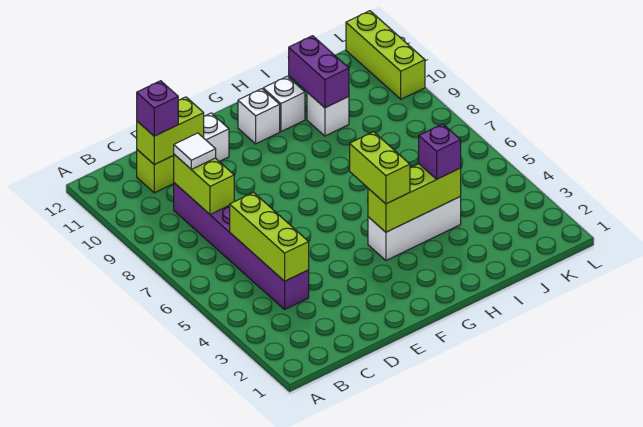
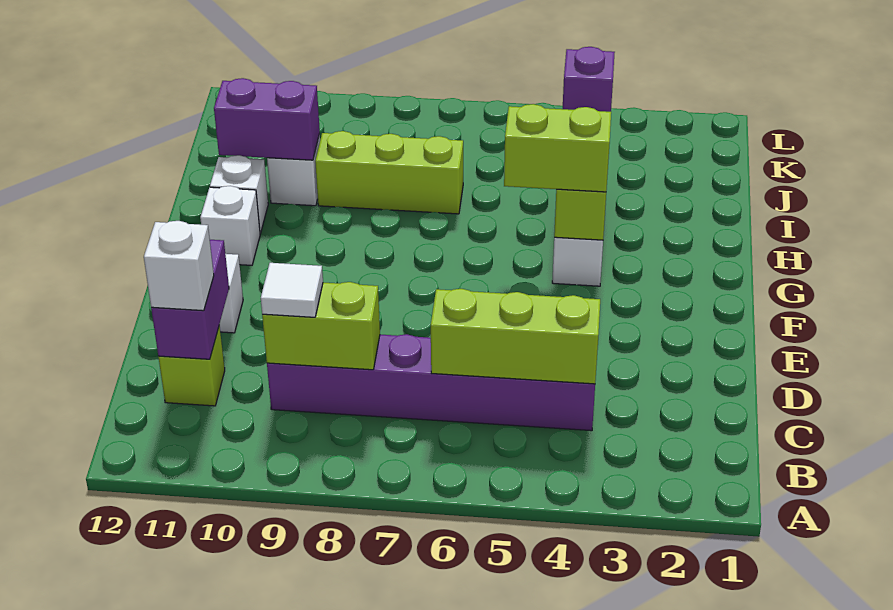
lime 1x2 brick [137,97,204,165] -> purple 1x2 brick [151,240,229,359]
purple 1x1 brick [137,81,178,136] -> white 1x1 brick [144,221,214,311]
lime 1x3 brick [346,11,425,99] -> lime 1x3 brick moved to [315,131,463,214]

